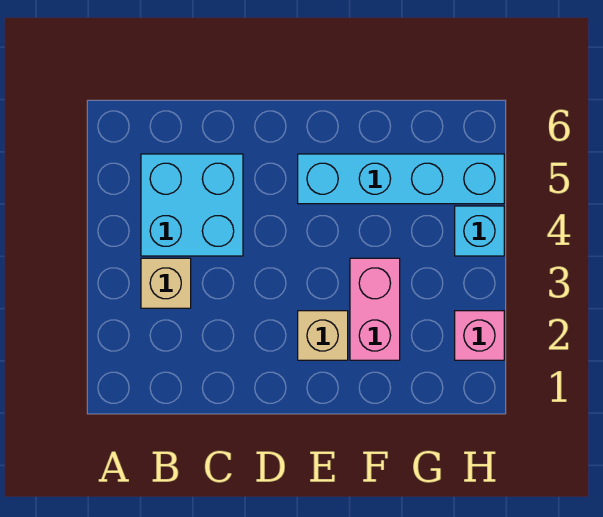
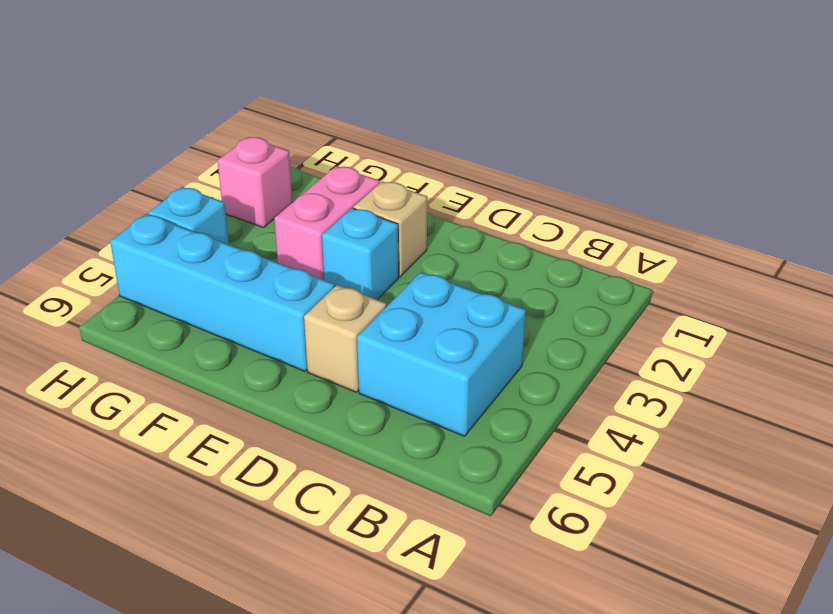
tan 1x1 brick [141,258,191,308] -> tan 1x1 brick moved to [304,285,387,392]
none -> cyan 1x1 brick [322,208,399,300]

